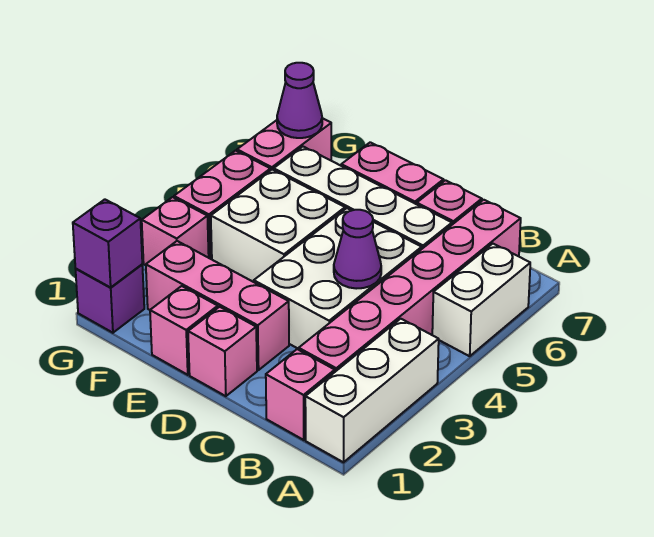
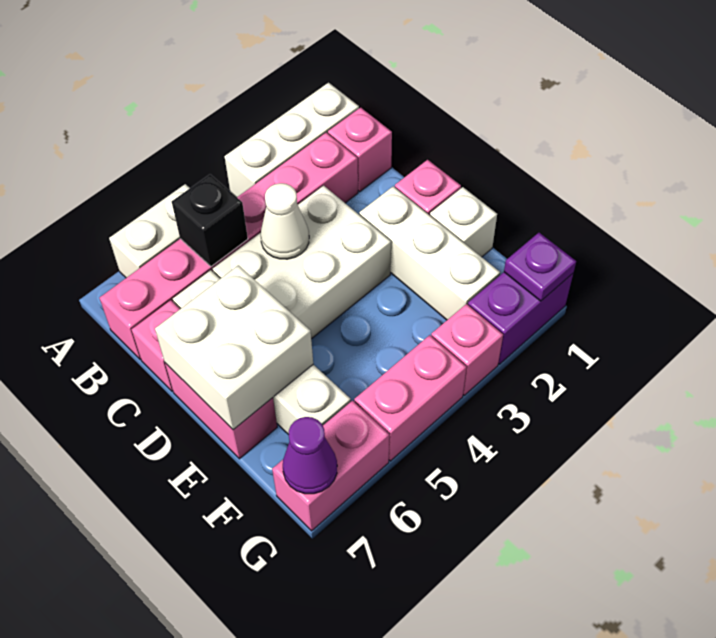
none -> black 1x1 brick [172,174,248,267]
purple 1x1 cone [334,210,381,289] -> white 1x1 cone [261,183,309,259]
pink 1x3 brick [146,241,289,370] -> white 1x3 brick [359,186,500,320]
pink 1x1 brick [150,286,218,375] -> white 1x1 brick [430,187,497,257]
white 2x2 brick [211,170,345,282] -> white 2x2 brick moved to [155,265,313,430]
purple 1x1 brick [76,265,144,333] -> purple 1x2 brick [468,272,573,364]
purple 1x1 brick [73,199,142,287] -> purple 1x1 plate [504,233,576,301]

